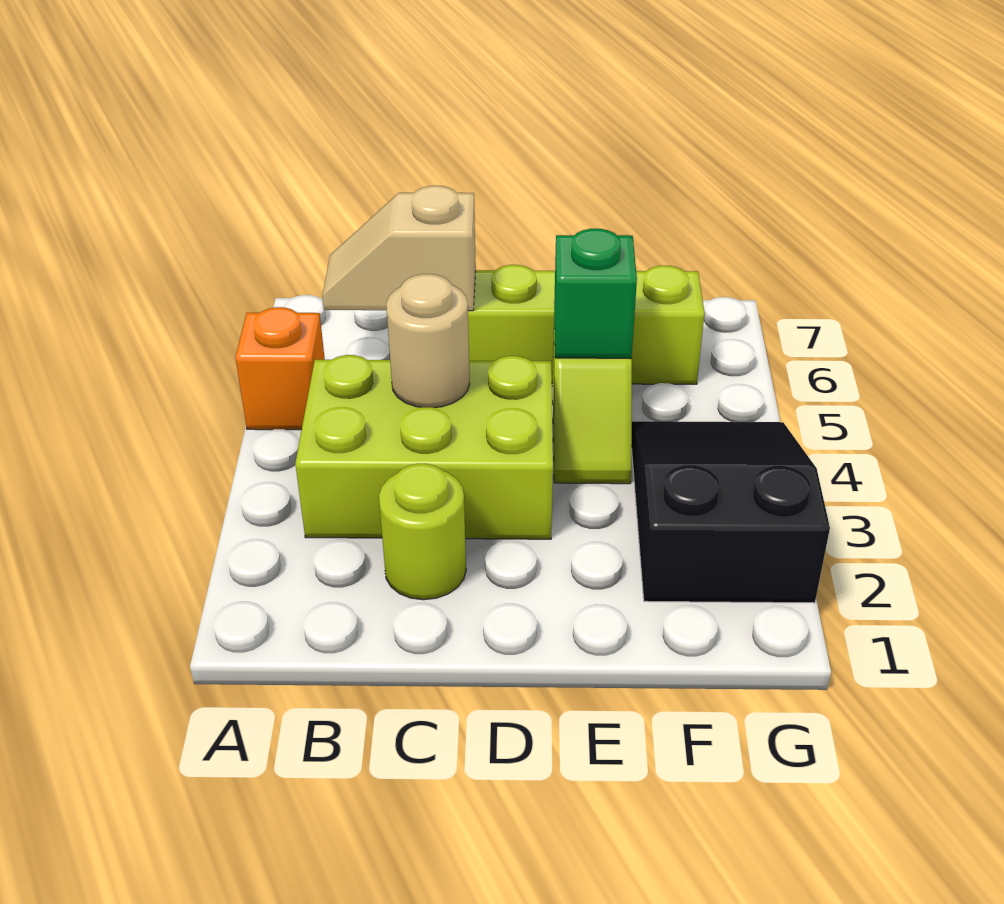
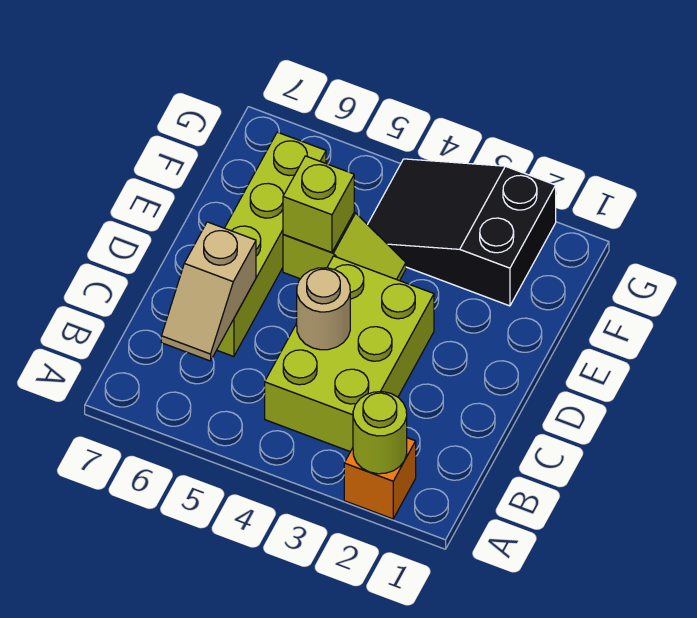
orange 1x1 brick [235,307,325,430] -> orange 1x1 brick moved to [344,438,416,519]
lime 1x1 round brick [379,464,466,600] -> lime 1x1 round brick moved to [353,392,407,474]
green 1x1 brick [554,229,637,358] -> lime 1x1 brick [283,156,354,252]

